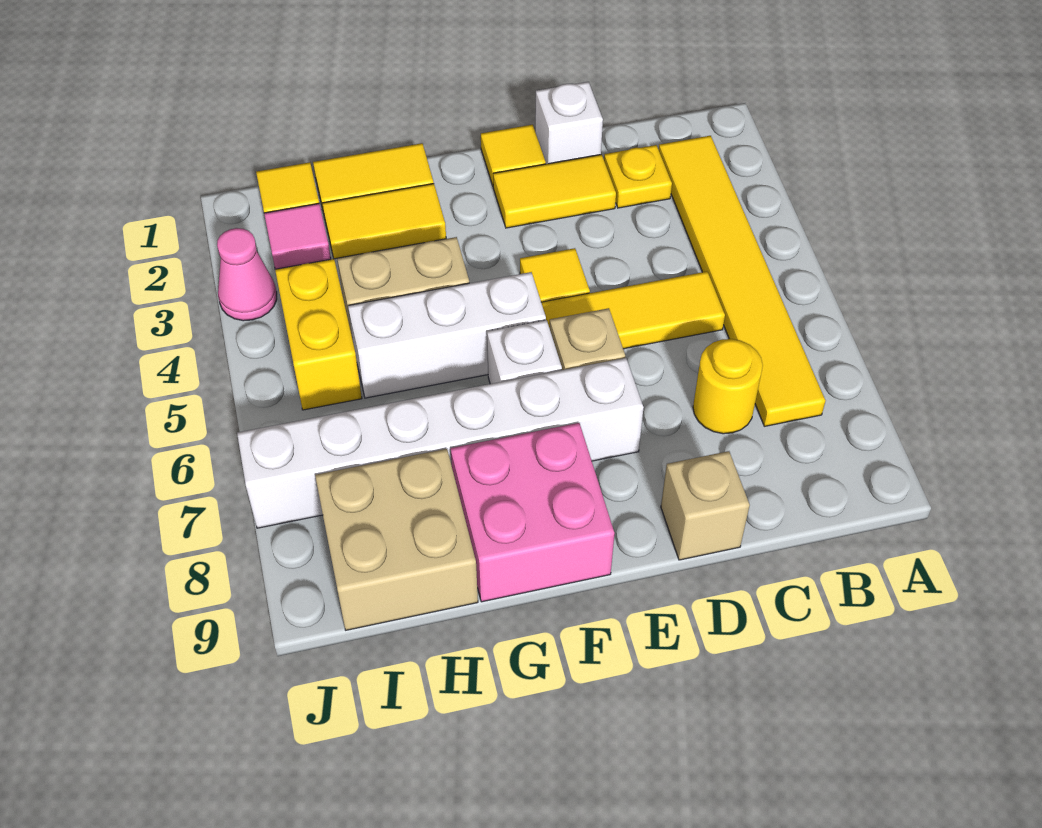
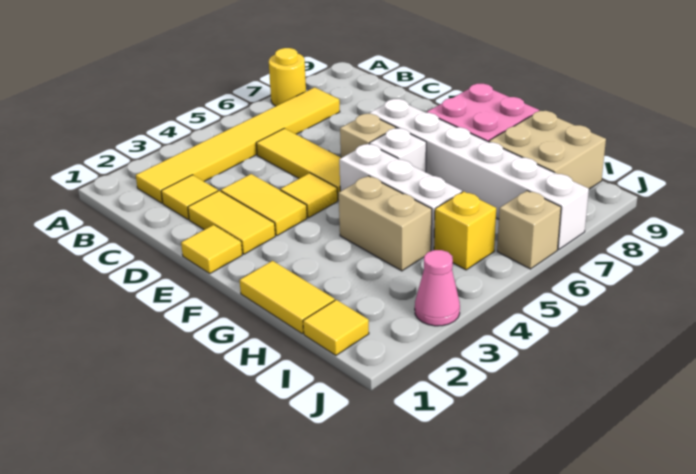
yellow 1x1 plate [604,145,672,208] -> yellow 1x1 tile [161,175,218,220]
yellow 1x1 round brick [693,339,763,434] -> yellow 1x1 round brick moved to [269,48,306,106]
white 1x1 brick [535,82,603,164] -> none
tan 1x1 brick [661,451,750,560] -> tan 1x1 brick moved to [497,191,561,269]
yellow 1x2 tile [322,184,446,259] -> yellow 1x2 tile moved to [221,174,307,236]
pink 1x1 tile [264,204,331,269] -> none
yellow 1x2 brick [275,259,362,410] -> yellow 1x1 brick [434,191,496,270]

